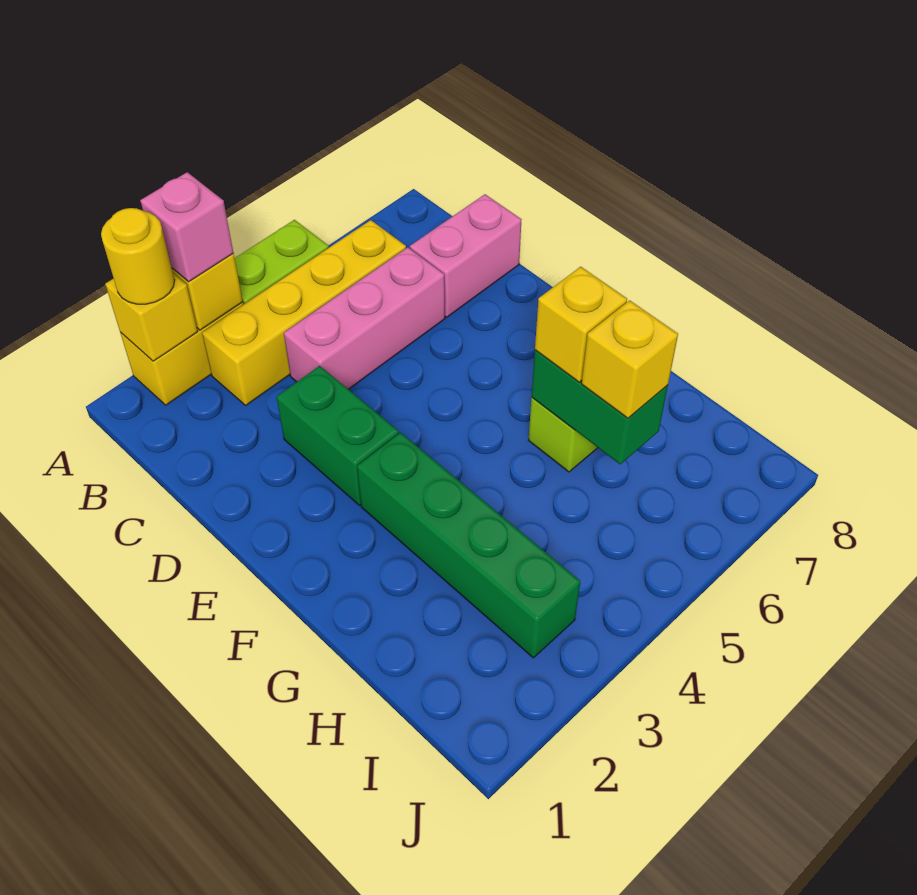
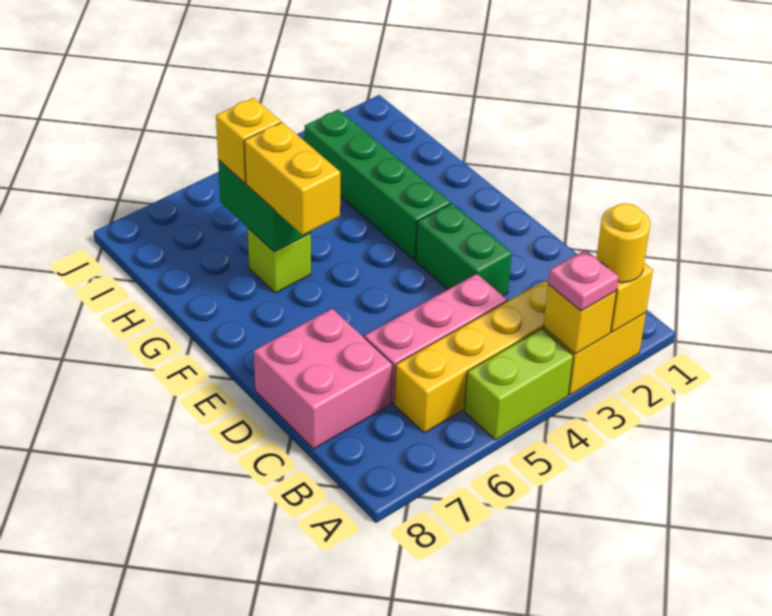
pink 1x1 brick [140,172,233,282] -> pink 1x1 plate [548,250,619,311]
pink 1x2 brick [410,194,522,317] -> pink 2x2 brick [254,309,392,449]
yellow 1x1 brick [535,267,627,382] -> yellow 1x2 brick [244,122,340,235]

